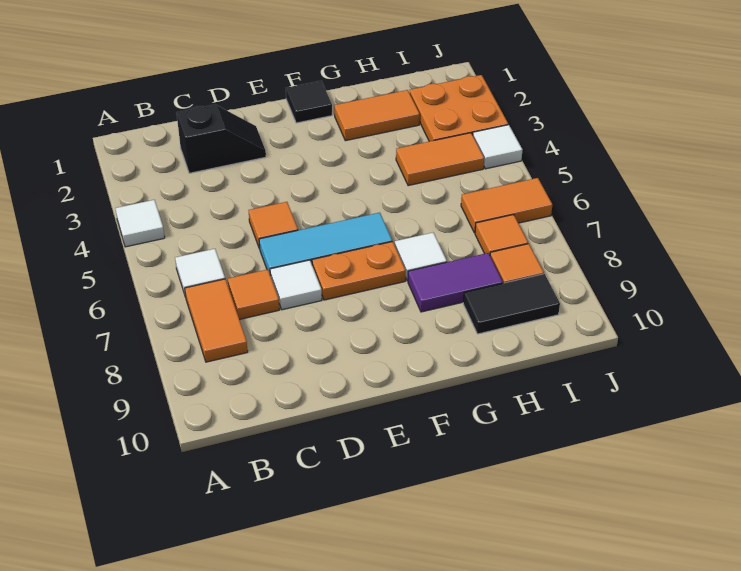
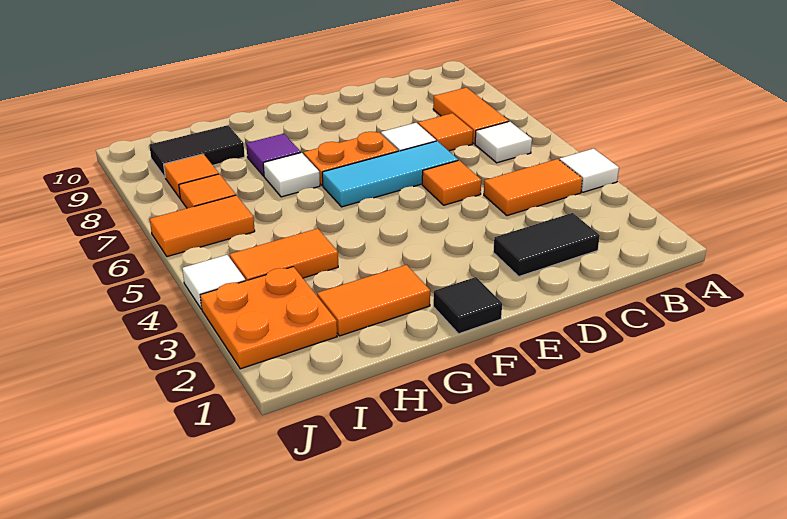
none -> orange 1x2 tile [484,159,582,216]
black 1x2 slope [177,105,266,173] -> black 1x2 tile [493,213,600,276]
purple 1x2 tile [408,253,503,312] -> purple 1x1 tile [246,134,301,176]

